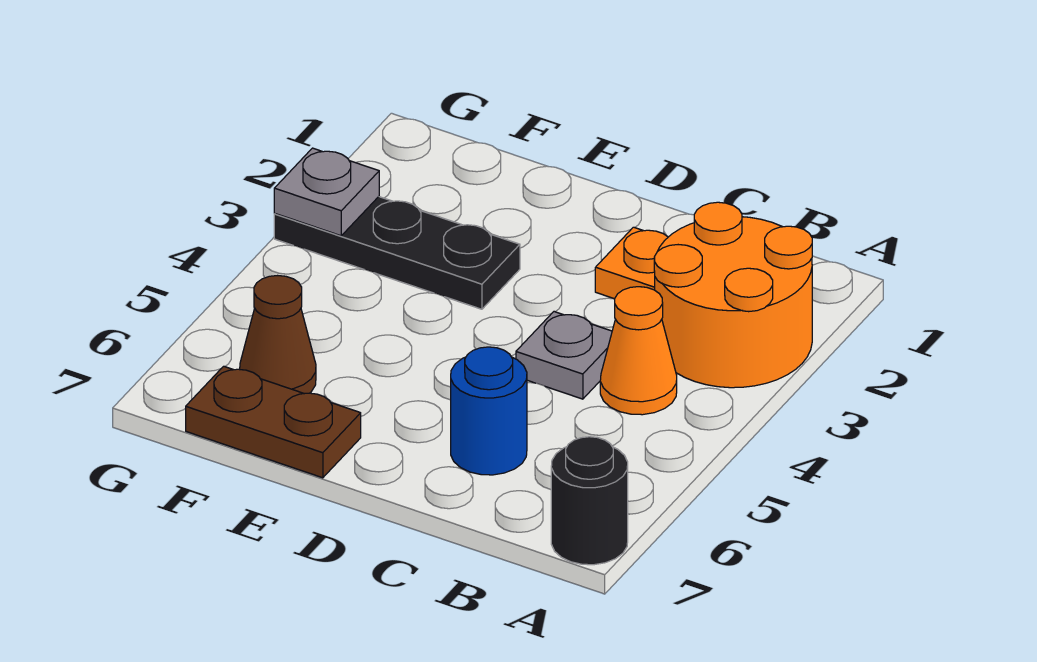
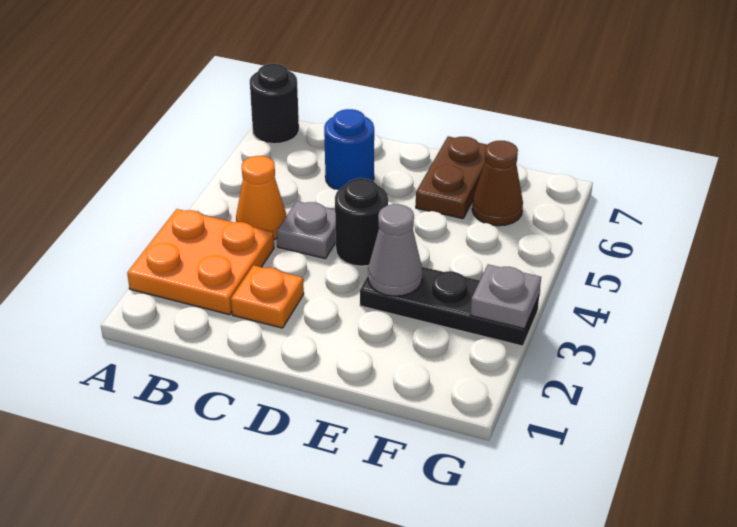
orange 2x2 round brick [654,202,812,388] -> orange 2x2 plate [127,209,274,315]
none -> black 1x1 round brick [335,178,388,266]
none -> grey 1x1 cone [368,204,423,296]
brown 1x2 plate [186,366,361,478] -> brown 1x2 plate turned to [416,136,487,219]

